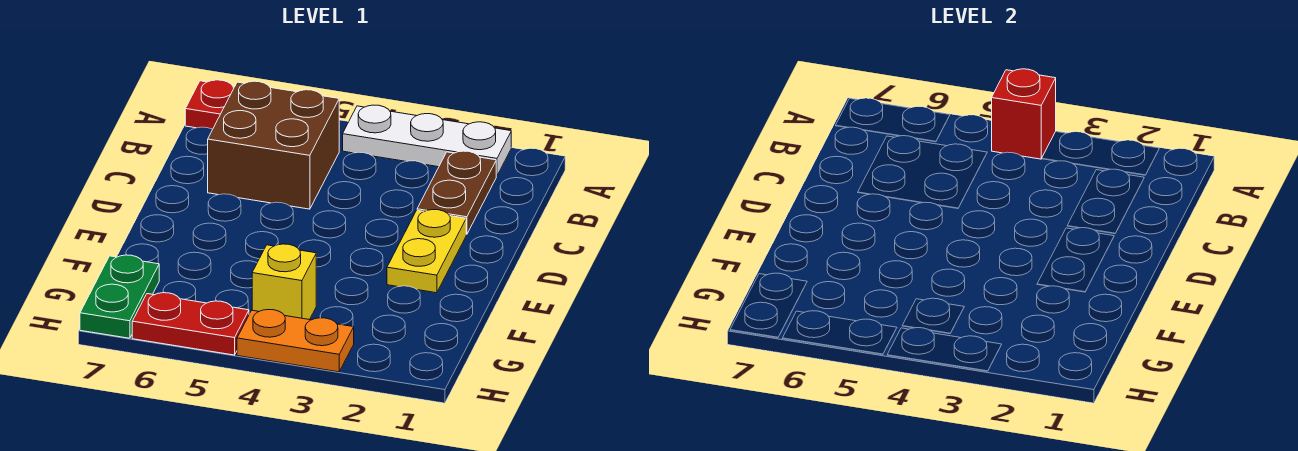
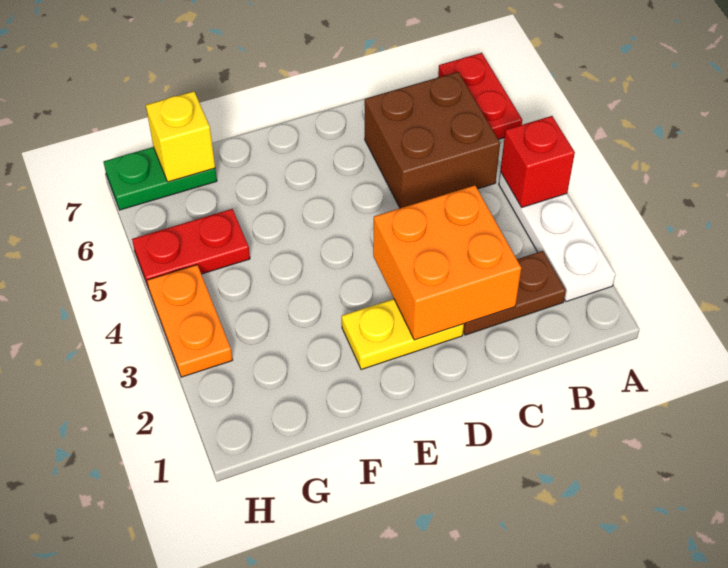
none -> orange 2x2 brick [373,185,521,340]
yellow 1x1 brick [252,244,316,320] -> yellow 1x1 brick moved to [146,91,215,182]
red 1x2 plate [132,292,249,355] -> red 1x2 plate turned to [132,209,250,289]

